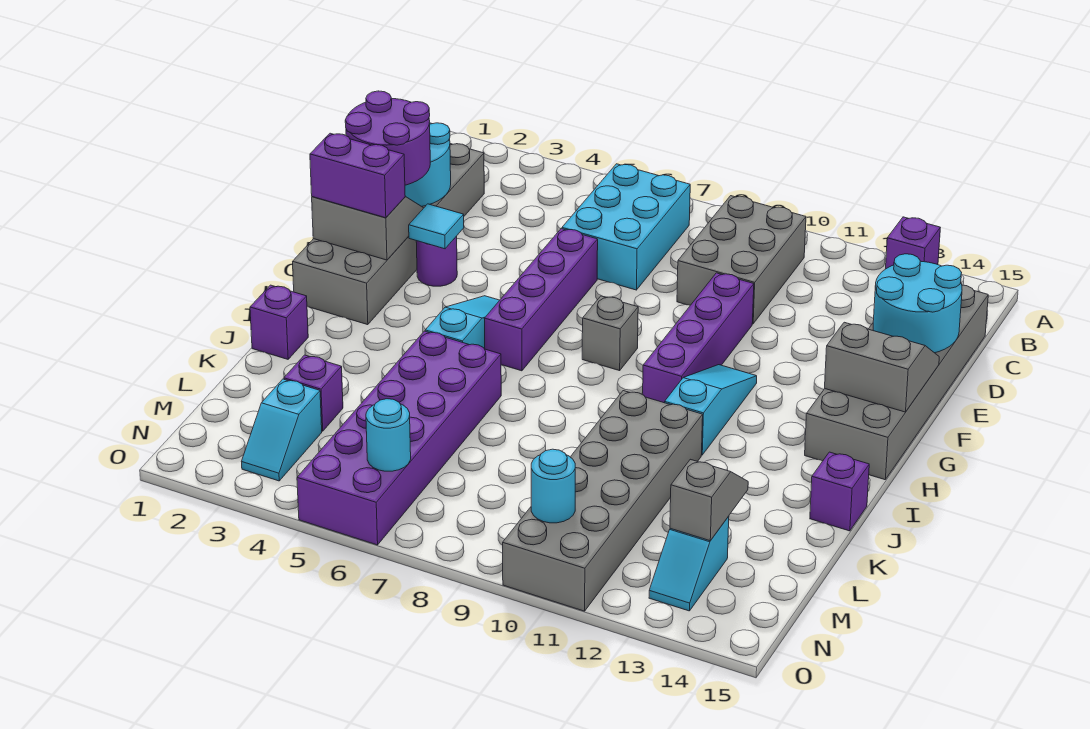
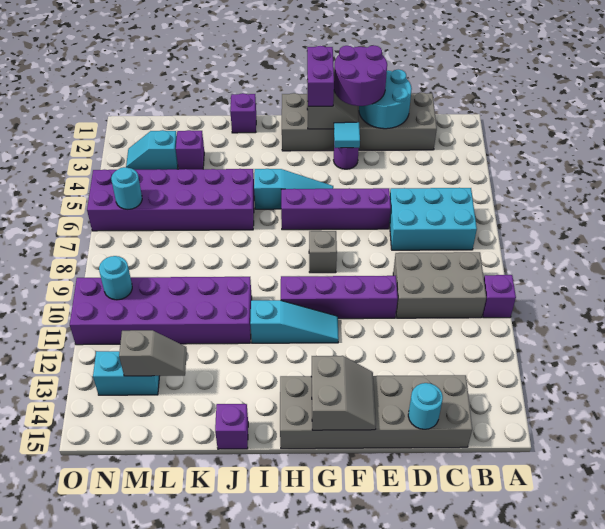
purple 1x1 brick [886,217,940,269] -> purple 1x1 brick moved to [483,275,516,318]
cyan 2x2 round brick [873,254,962,353] -> cyan 1x1 round brick [408,383,443,429]
grey 2x6 brick [503,391,703,611] -> purple 2x6 brick [70,277,252,345]
cyan 1x2 slope [649,516,729,611] -> cyan 1x2 brick [93,351,159,395]

